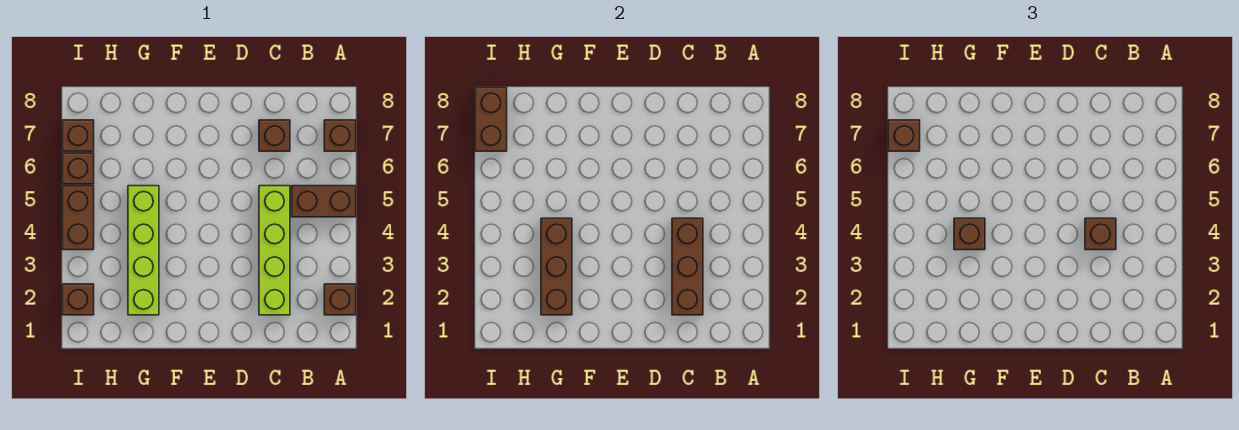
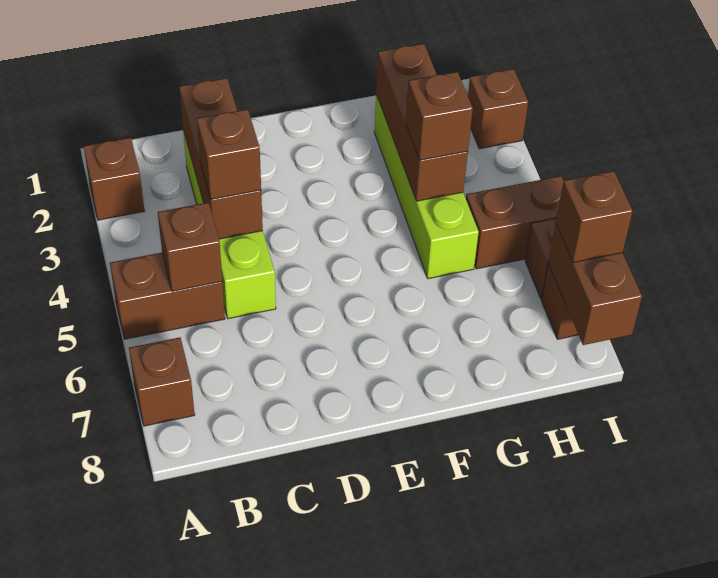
brown 1x1 brick [259,120,290,151] -> brown 1x1 brick moved to [158,203,222,291]
brown 1x2 brick [62,186,94,250] -> brown 1x2 brick turned to [466,176,563,269]

